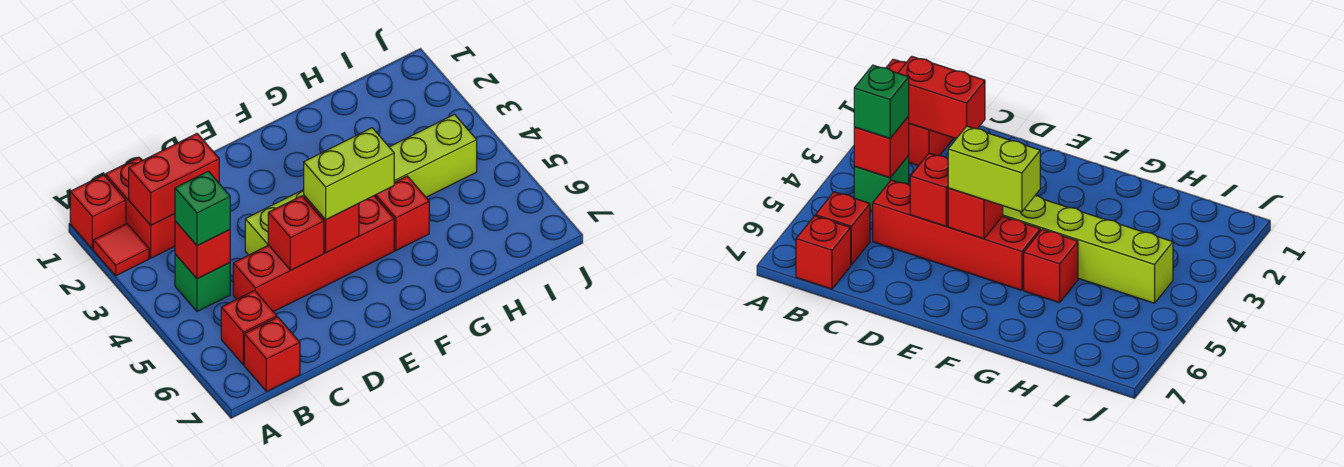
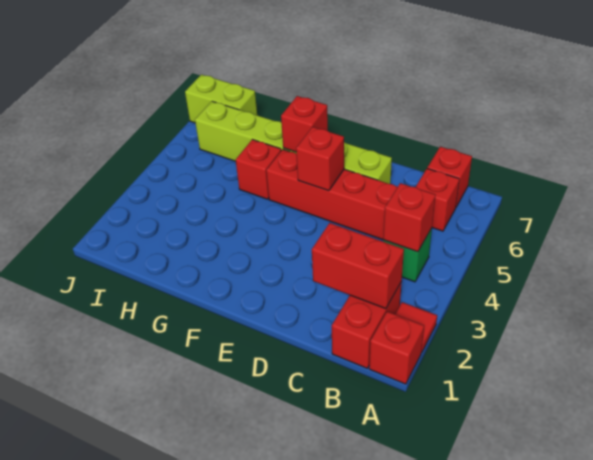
green 1x1 brick [175,171,230,246] -> none
lime 1x6 brick [245,114,477,255] -> lime 1x6 brick moved to [195,101,392,184]
red 1x1 brick [268,196,324,270] -> red 1x1 brick moved to [281,96,328,152]
lime 1x2 brick [304,128,394,220] -> lime 1x2 brick moved to [185,75,257,123]

